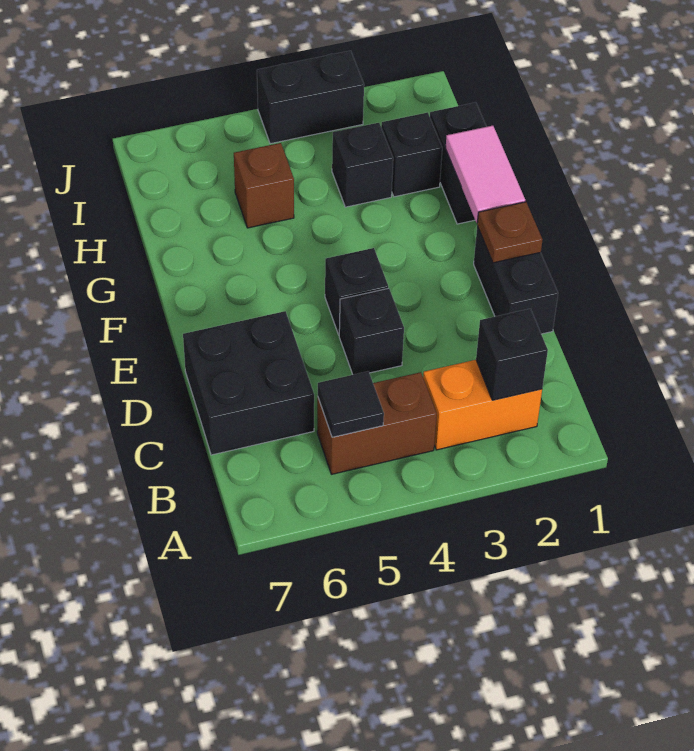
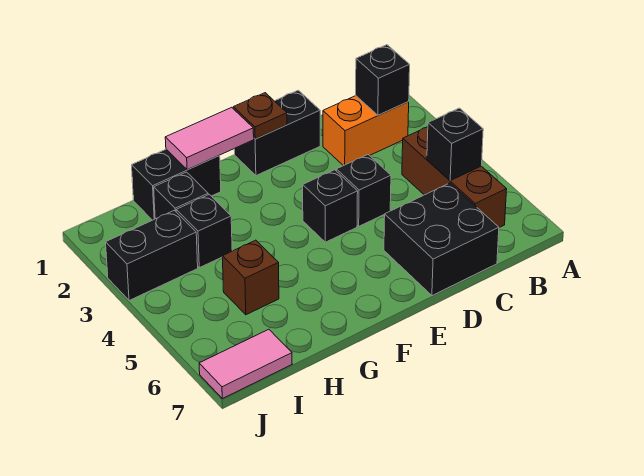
orange 1x2 brick [423,360,542,450] -> orange 1x2 brick turned to [323,96,409,166]
brown 1x2 brick [317,372,437,474] -> brown 1x3 brick [402,127,507,227]
black 1x1 tile [318,371,384,437] -> black 1x1 brick [427,108,483,181]
none -> pink 1x2 tile [199,329,292,399]
black 1x2 brick [257,51,364,144] -> black 1x2 brick turned to [106,210,198,301]

